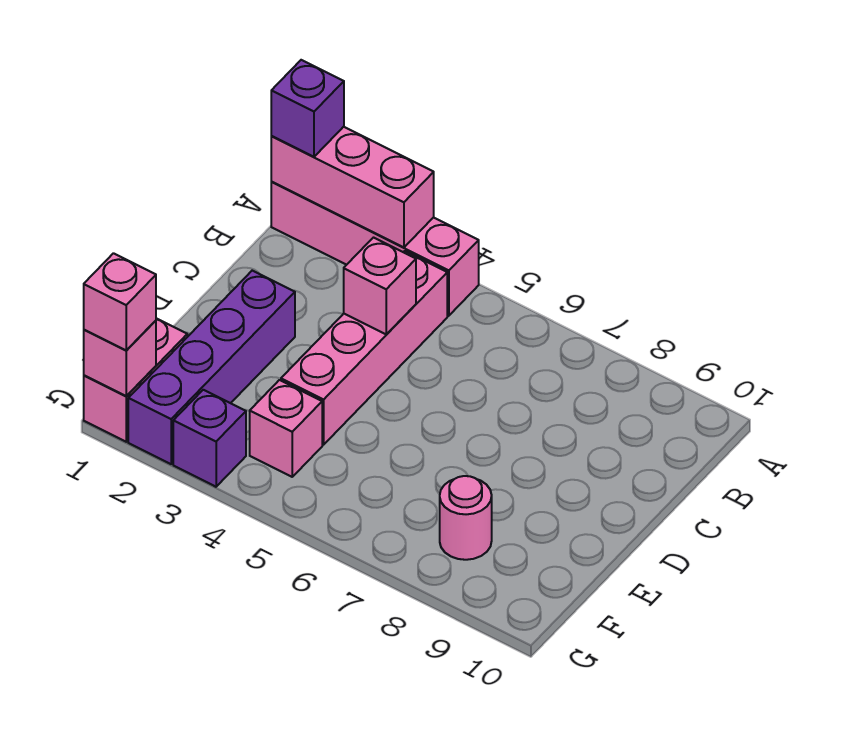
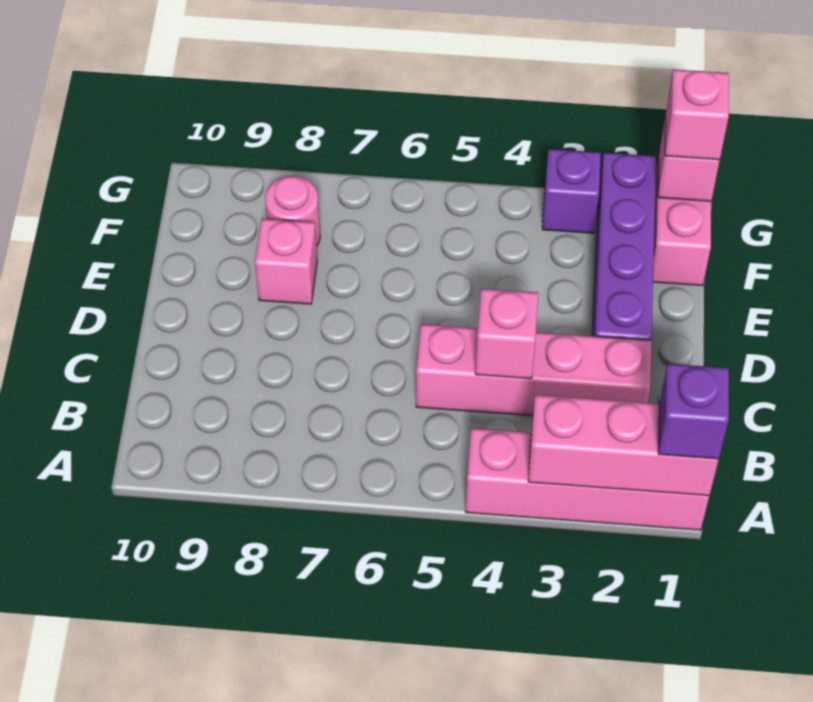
pink 1x4 brick [281,251,447,445] -> pink 1x4 brick turned to [416,324,652,416]
pink 1x1 brick [250,380,322,477] -> pink 1x1 brick moved to [255,219,317,304]

